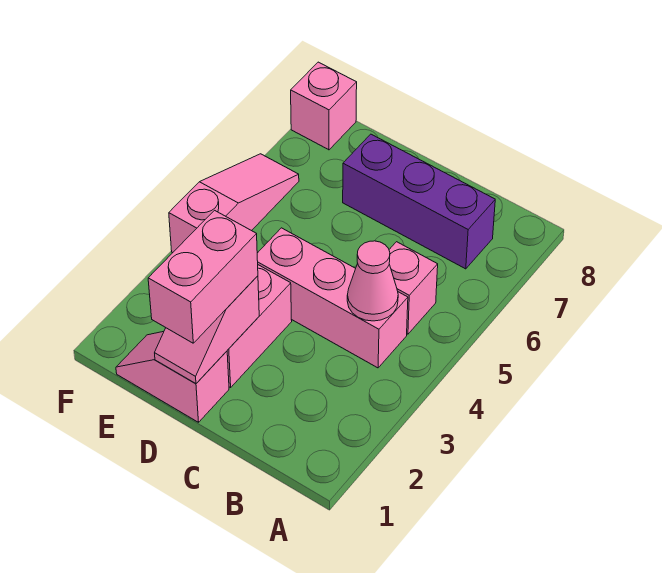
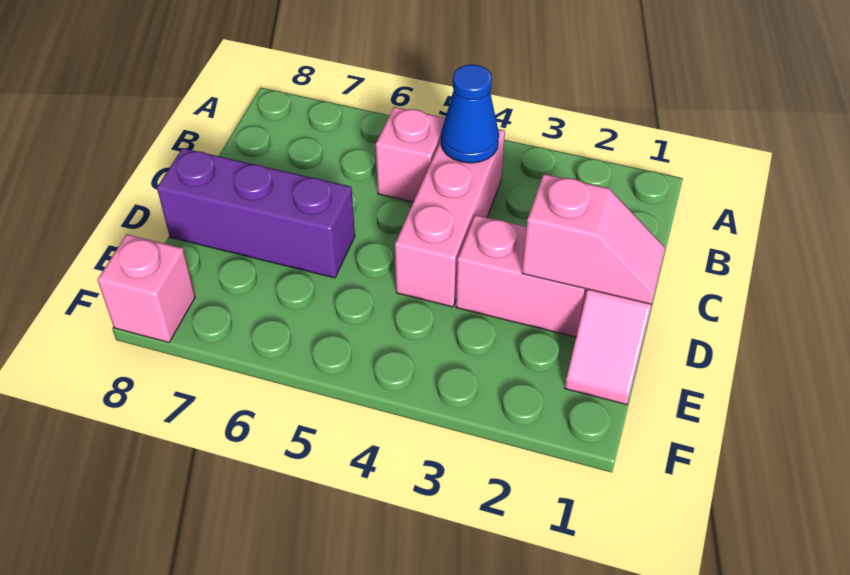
pink 1x1 cone [347,241,398,321] -> blue 1x1 cone [441,64,499,163]
purple 1x3 brick [343,134,495,269] -> purple 1x3 brick turned to [157,148,355,278]
pink 1x2 brick [148,210,258,343] -> none
pink 1x3 slope [169,154,299,253] -> none

